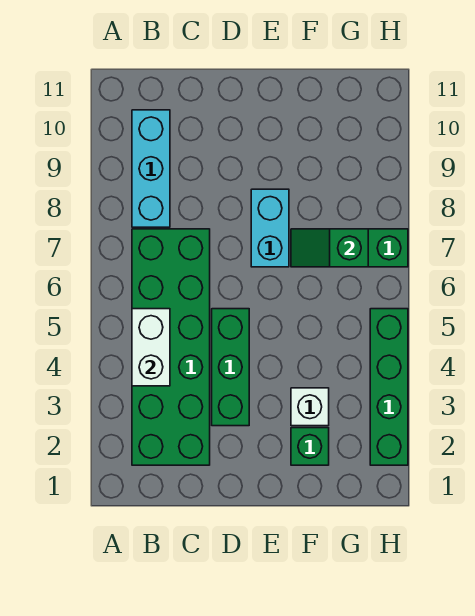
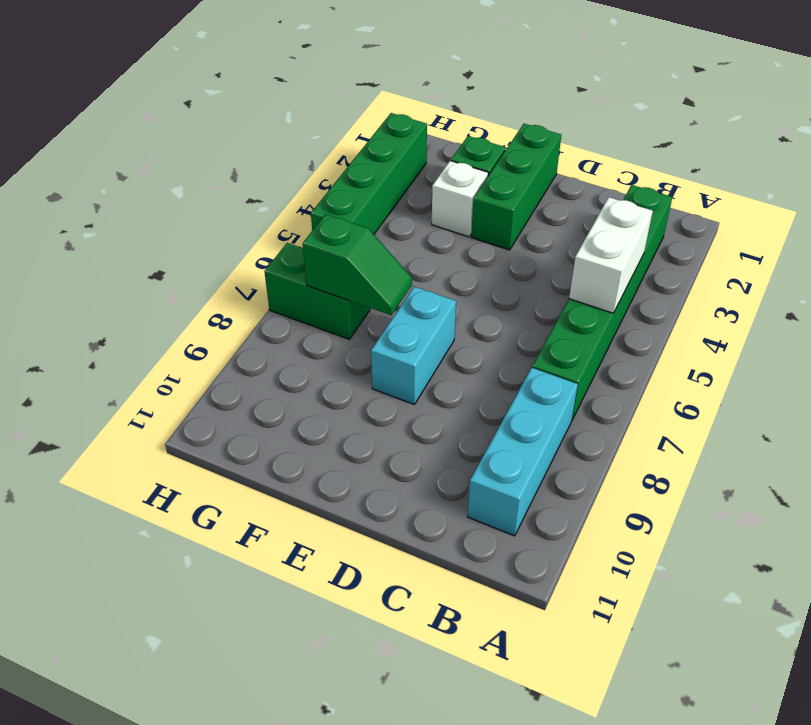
green 2x6 brick [132,229,210,465] -> green 1x6 brick [532,185,672,420]
green 1x3 brick [212,309,249,426] -> green 1x3 brick moved to [471,124,561,250]

